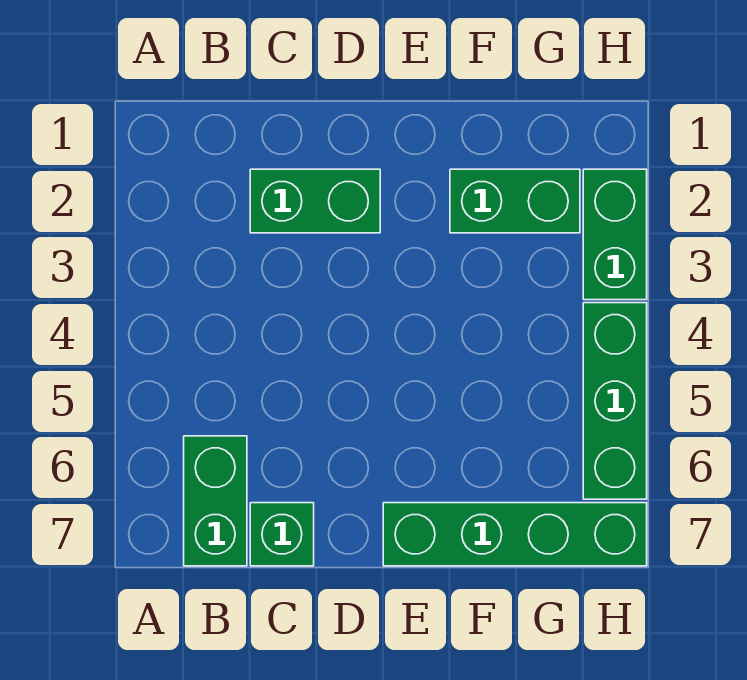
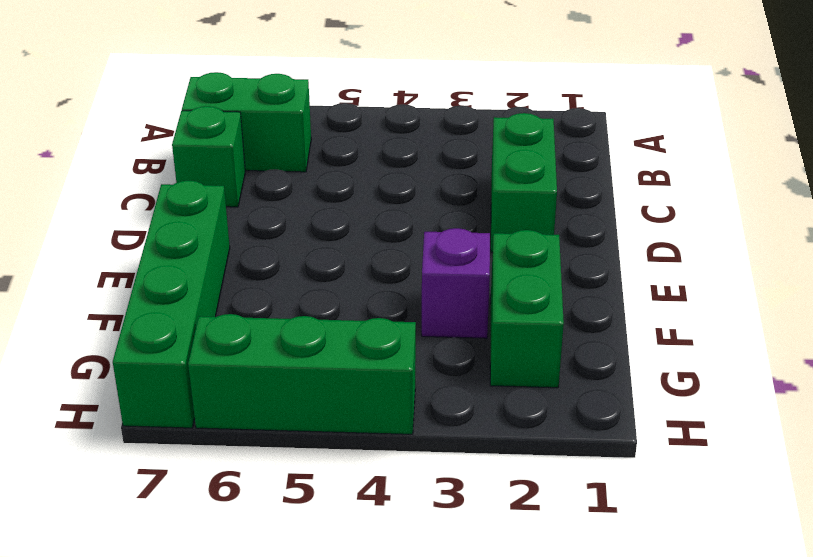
none -> purple 1x1 brick [422,228,490,338]
green 1x2 brick [583,169,647,300] -> none

